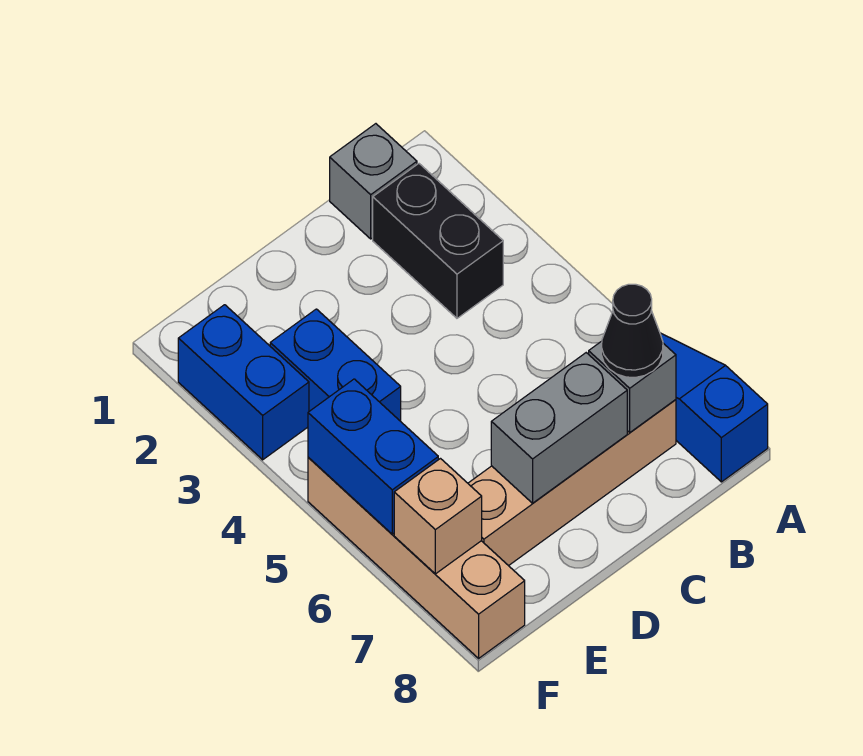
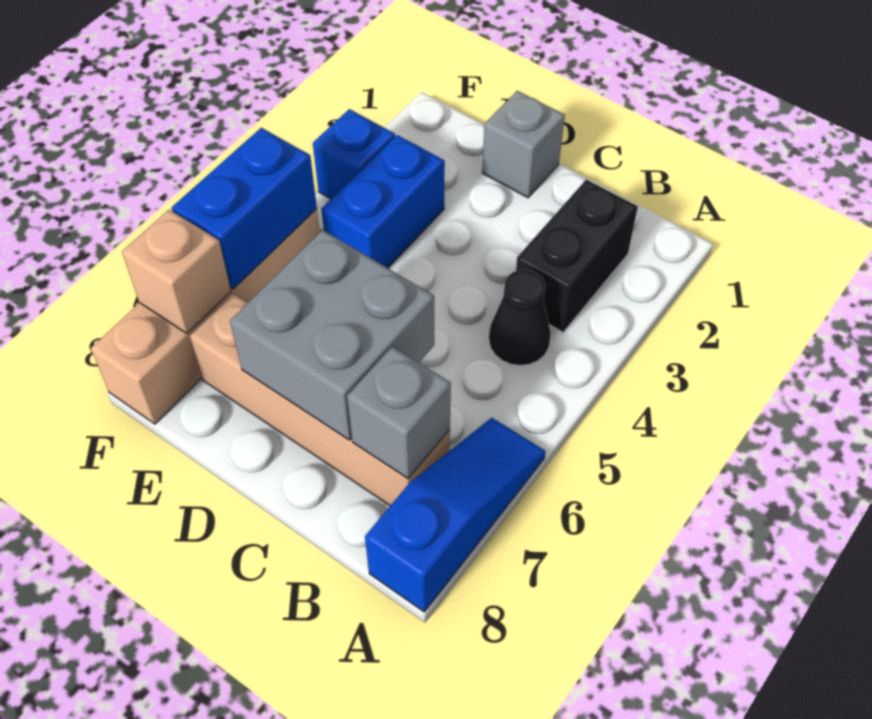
grey 1x1 brick [330,124,417,239] -> grey 1x1 brick moved to [482,91,565,198]
black 1x1 cone [601,284,663,377] -> black 1x1 cone moved to [489,270,551,366]
grey 1x2 brick [491,353,627,503] -> grey 2x2 brick [230,230,434,440]
blue 1x2 brick [178,305,309,460] -> blue 1x1 brick [313,109,395,199]

